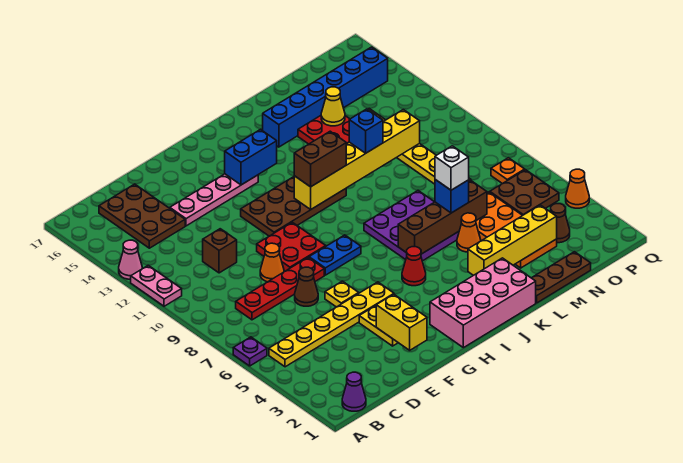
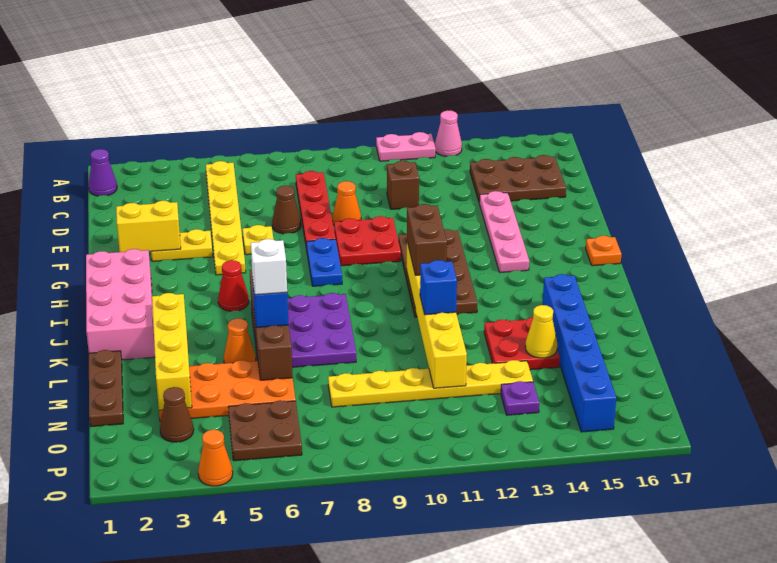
purple 1x1 plate [233,337,267,366] -> purple 1x1 plate moved to [501,381,539,415]
blue 1x2 brick [225,130,277,185] -> none
orange 1x1 plate [491,158,525,184] -> orange 1x1 plate moved to [586,236,621,266]

